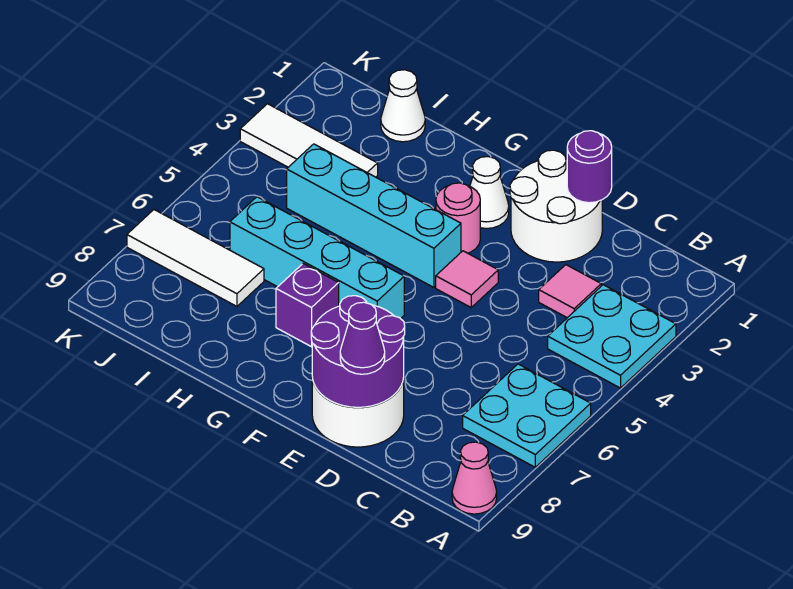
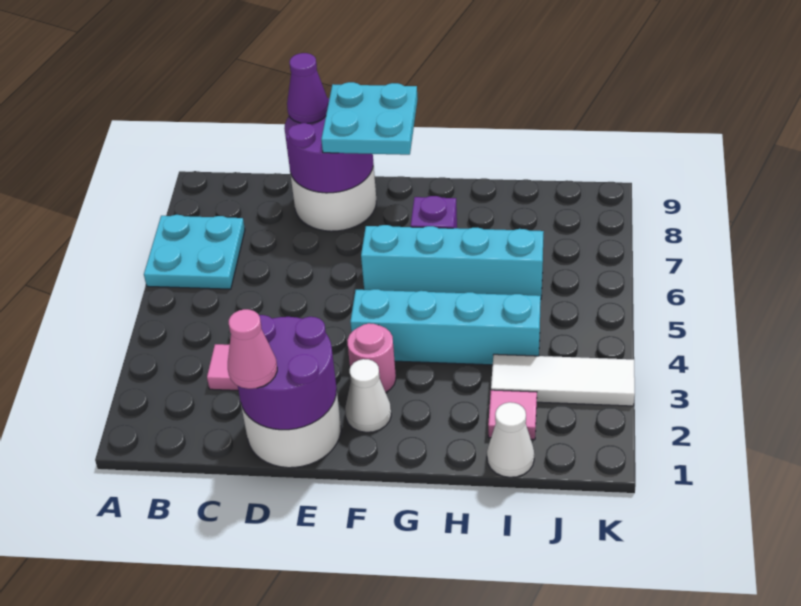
cyan 2x2 plate [548,285,676,388] -> cyan 2x2 plate moved to [321,82,418,155]
pink 1x1 cone [452,442,497,514] -> pink 1x1 cone moved to [228,309,277,389]
purple 1x1 round brick [567,131,612,203] -> purple 2x2 round brick [238,315,337,430]
pink 1x1 tile [436,251,498,307] -> pink 1x1 tile moved to [488,390,537,440]
white 1x3 tile [127,210,264,306] -> none

